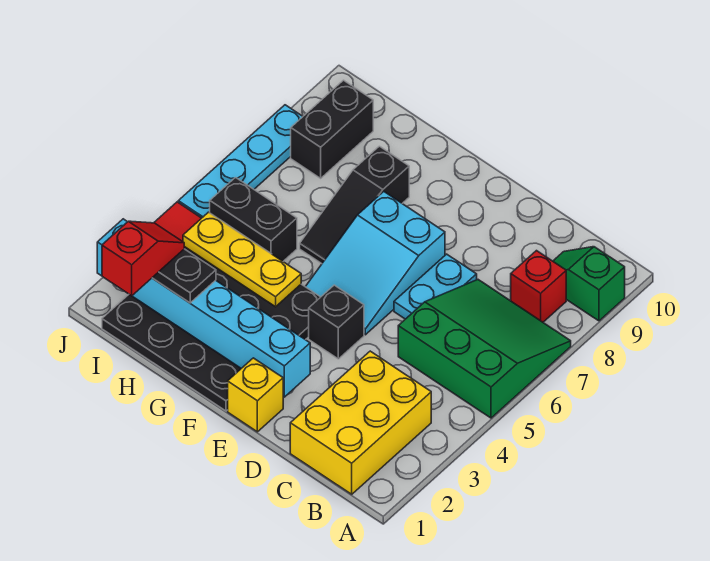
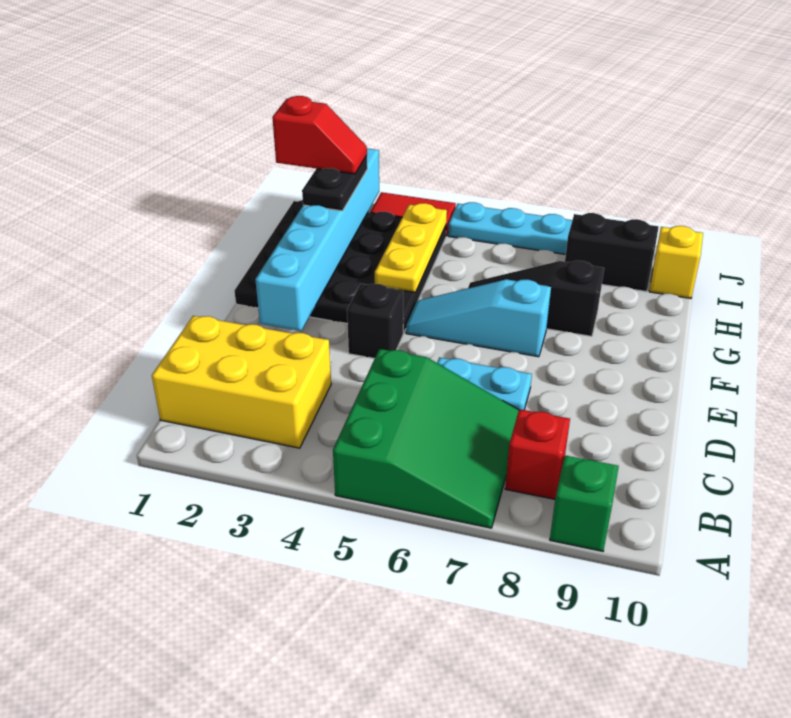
yellow 1x1 brick [228,358,283,432] -> yellow 1x1 brick moved to [649,226,703,298]
cyan 2x3 slope [305,192,445,335] -> cyan 1x3 slope [406,279,551,357]
black 1x2 brick [210,178,297,261] -> none

